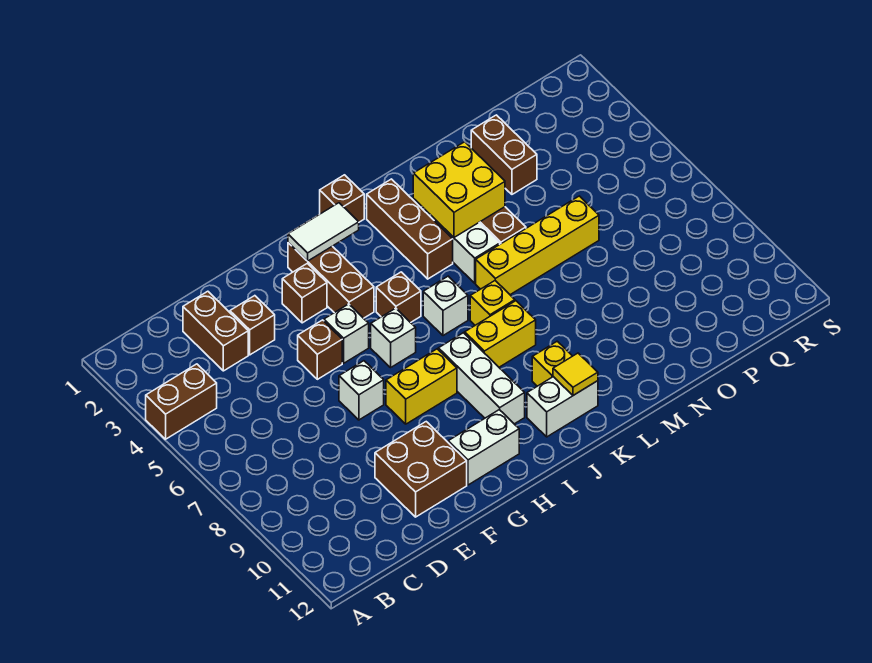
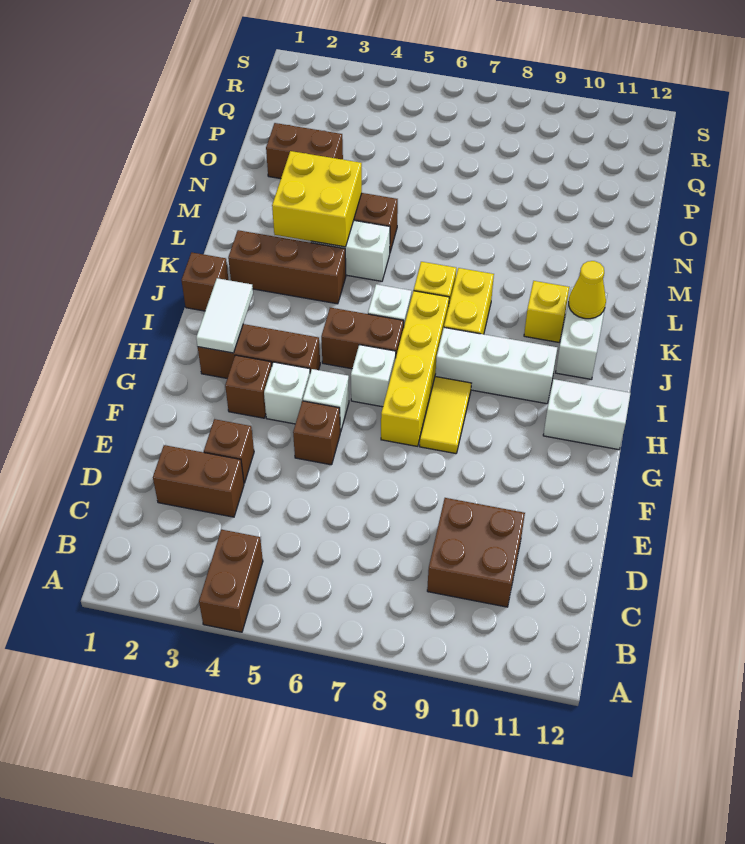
brown 2x2 brick [375,422,467,517] -> brown 2x2 brick moved to [427,498,525,607]
white 1x1 brick [339,361,384,420] -> white 1x1 brick moved to [264,362,310,424]
yellow 1x2 brick [386,349,457,424] -> yellow 1x2 tile [420,377,471,454]
white 1x2 brick [448,410,519,485] -> white 1x2 brick turned to [543,379,630,450]
brown 1x1 brick [376,272,421,323] -> brown 1x2 brick [321,308,404,369]
yellow 1x1 tile [553,353,598,395] -> yellow 1x1 cone [569,261,606,319]
yellow 1x4 brick [476,196,599,295] -> yellow 1x4 brick moved to [381,291,449,446]

